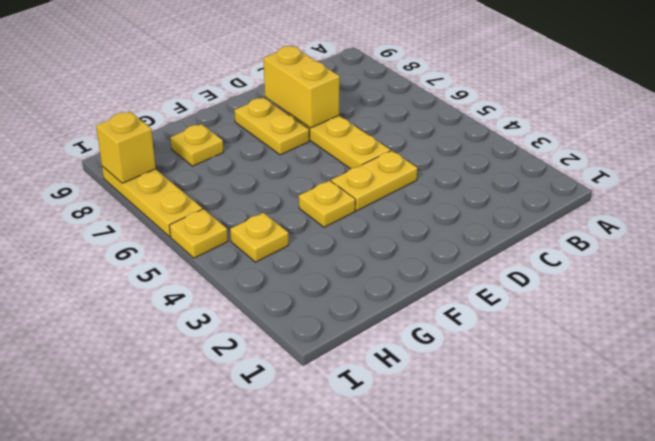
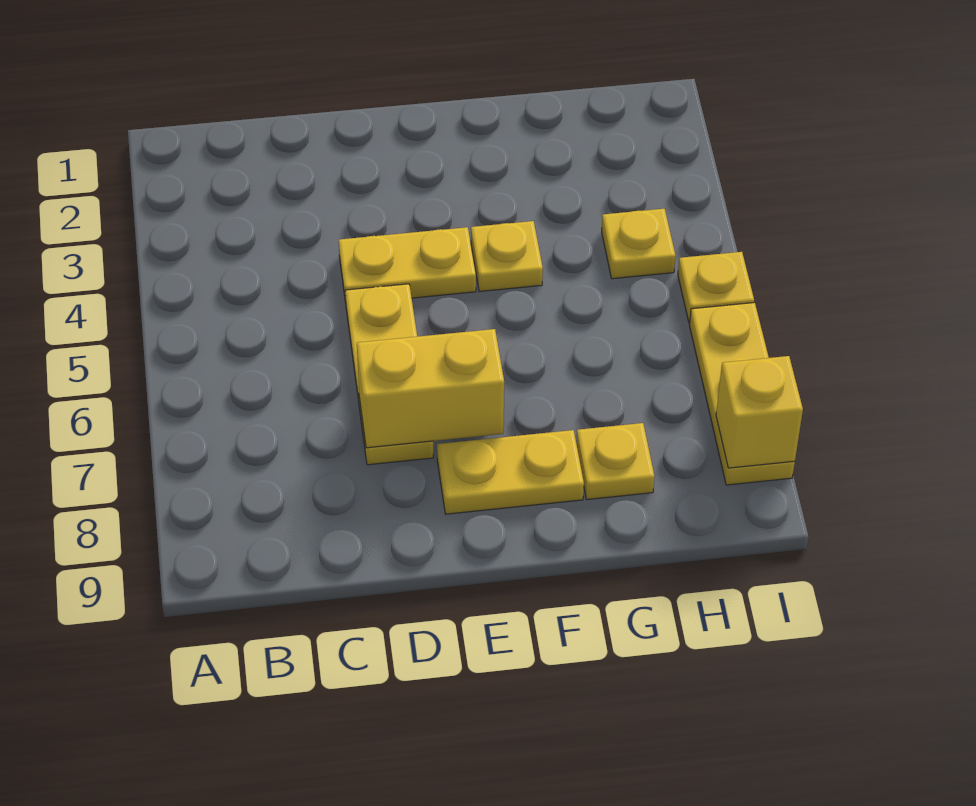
yellow 1x2 brick [263,46,340,128] -> yellow 1x2 brick turned to [357,329,504,448]
yellow 1x2 plate [234,98,309,155] -> yellow 1x2 plate turned to [437,430,584,514]

